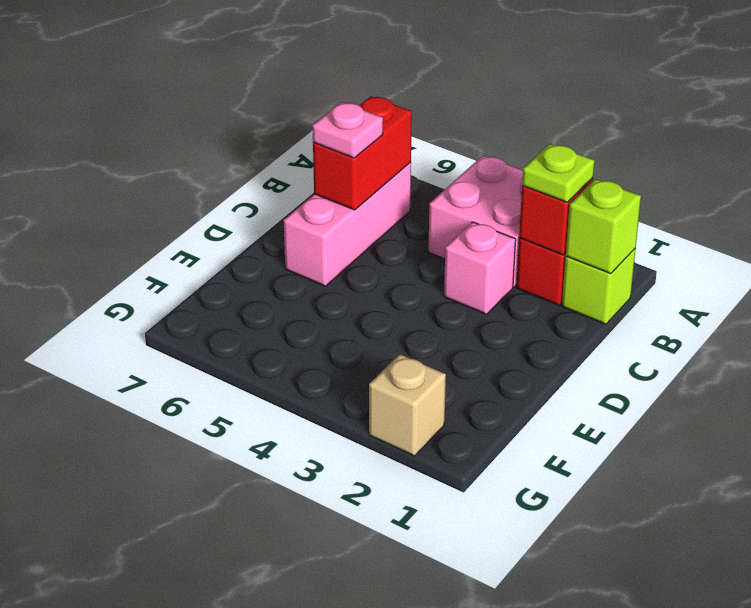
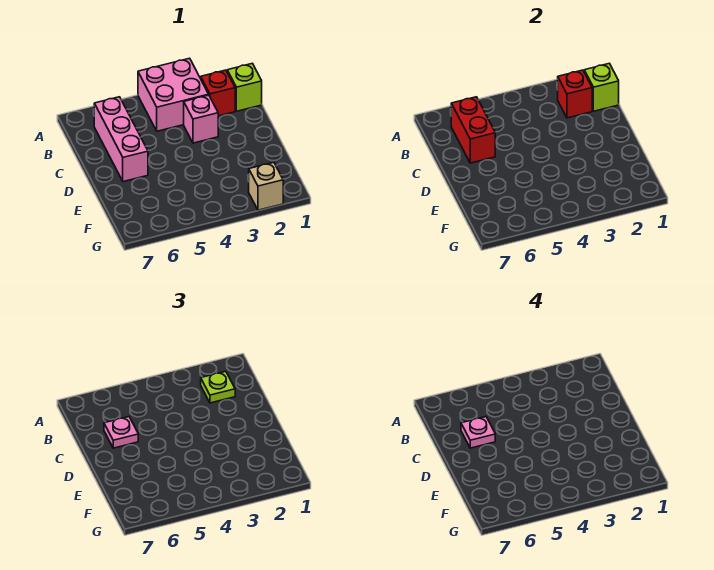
none -> pink 1x1 plate [461,417,495,448]

